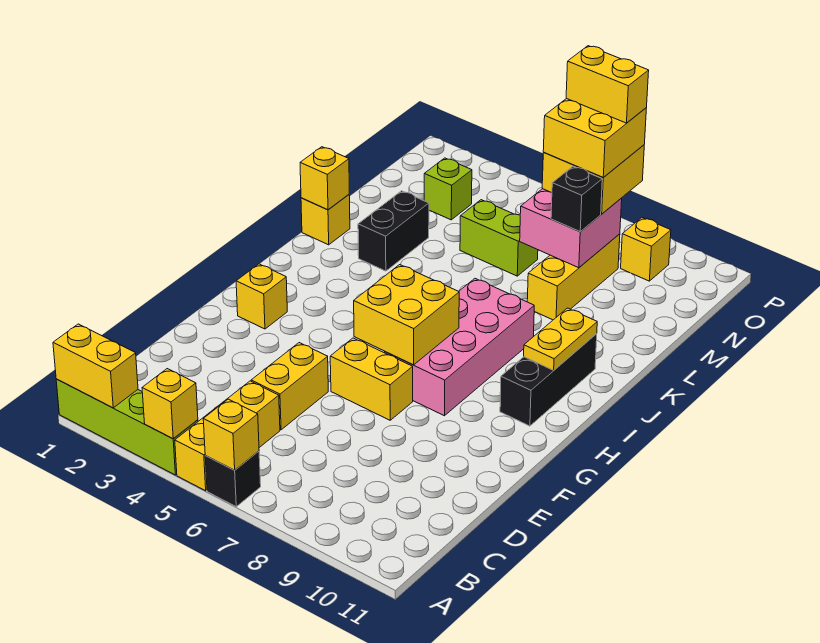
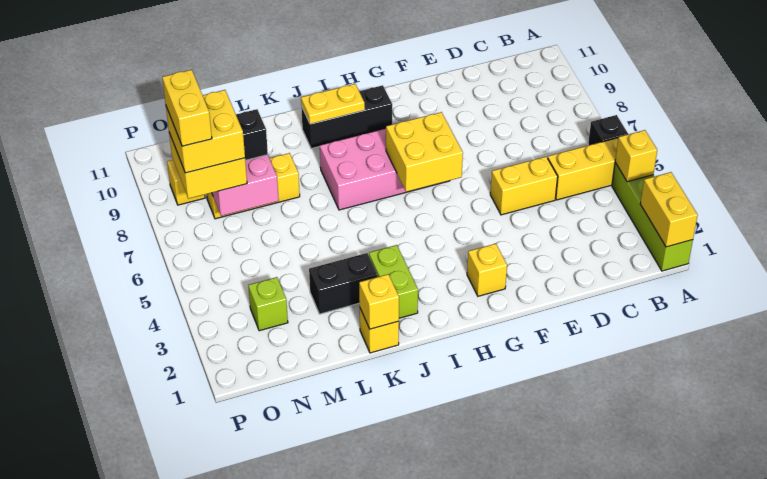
yellow 1x1 brick [203,399,259,470] -> none
yellow 1x2 brick [330,338,413,420] -> none
lime 1x2 brick [460,200,538,276] -> lime 1x2 brick moved to [369,245,418,318]

